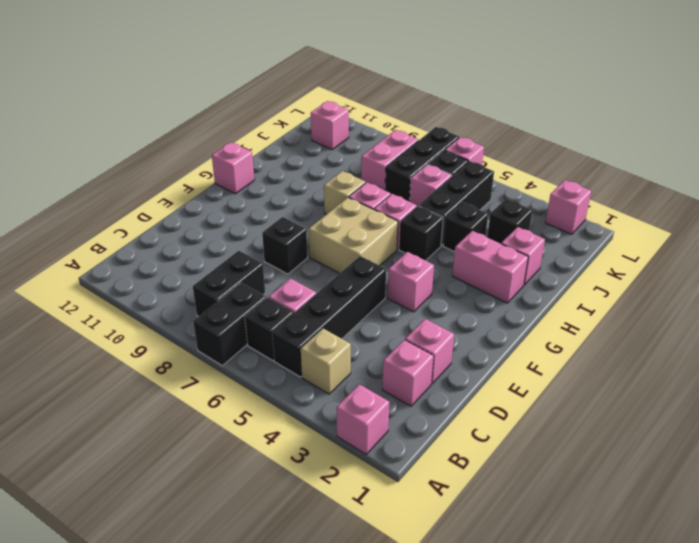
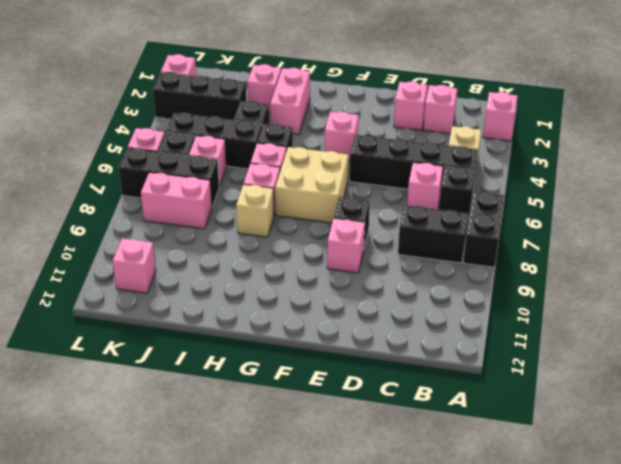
black 1x2 brick [193,283,266,366] -> black 1x2 brick turned to [463,192,504,267]
pink 1x1 brick [212,142,254,194] -> pink 1x1 brick moved to [327,219,365,273]
black 1x1 brick [487,199,533,244] -> black 1x3 brick [153,72,246,120]

